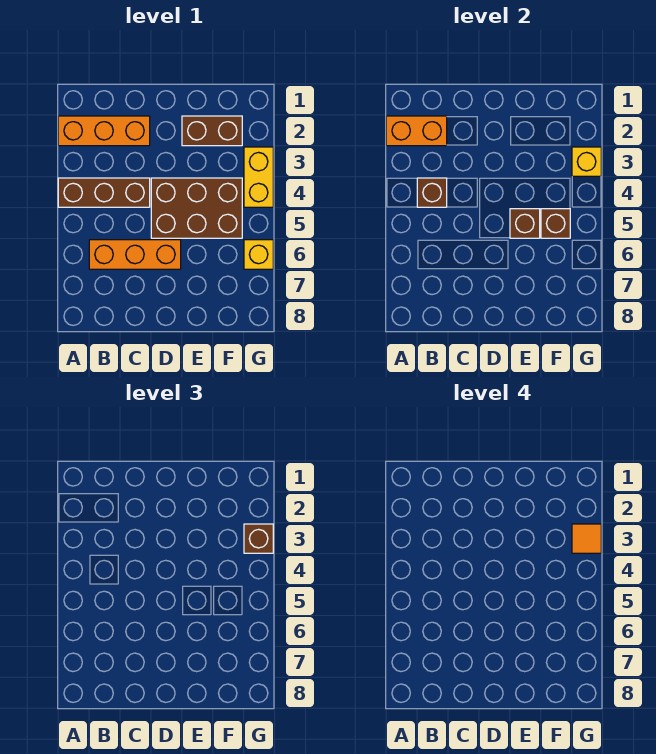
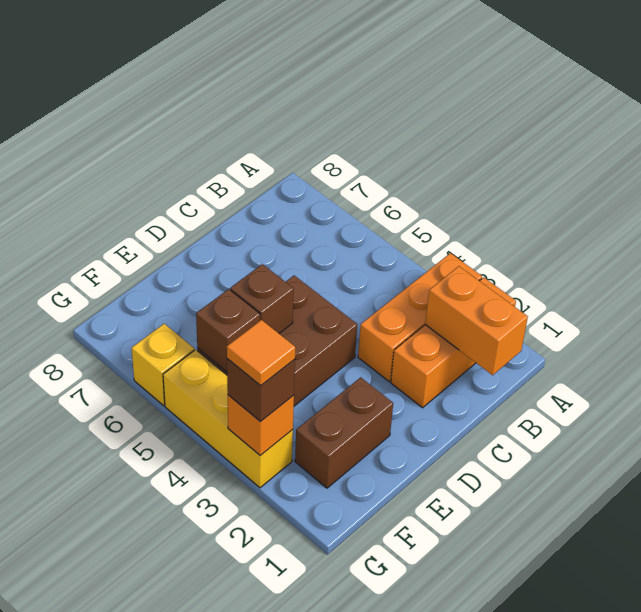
orange 1x2 brick [386,116,447,146] -> orange 1x2 brick turned to [425,266,528,375]
brown 1x3 brick [58,178,150,207] -> none
brown 1x1 brick [417,178,447,207] -> none
orange 1x3 brick [89,240,181,269] -> orange 1x3 brick moved to [358,253,482,381]
yellow 1x2 brick [244,147,273,207] -> yellow 1x3 brick [163,350,293,488]
yellow 1x1 brick [572,147,601,176] -> orange 1x1 brick [228,395,294,455]

